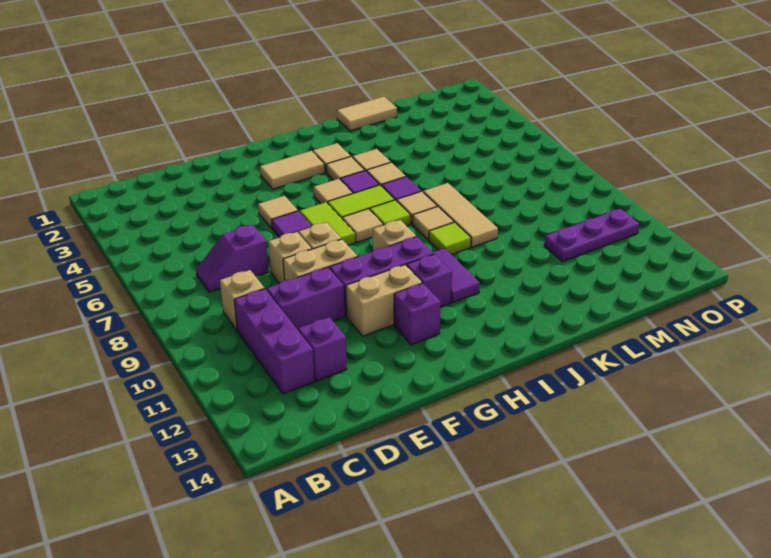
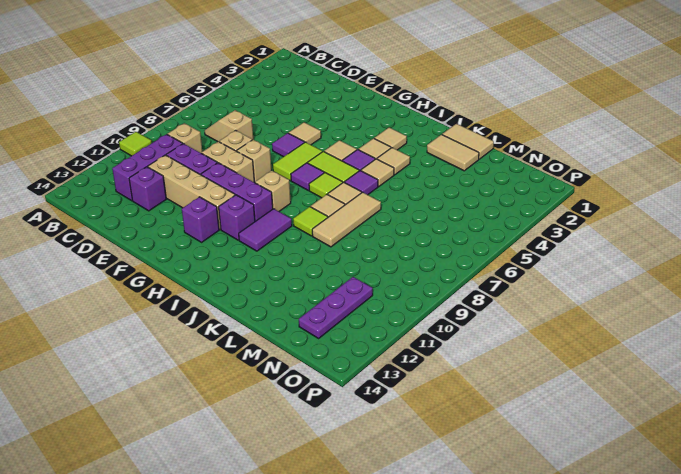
none -> lime 1x1 tile [119,132,152,156]
purple 1x2 slope [196,225,269,292] -> tan 1x2 slope [205,110,253,142]
tan 1x2 brick [346,265,422,336] -> tan 1x4 brick [148,155,235,230]
tan 1x2 tile [260,151,325,189] -> tan 1x2 tile moved to [427,135,479,171]
tan 1x1 tile [342,209,383,242] -> purple 1x1 tile [291,163,324,191]
purple 1x3 plate [544,209,639,262] -> purple 1x3 plate turned to [299,277,373,338]

